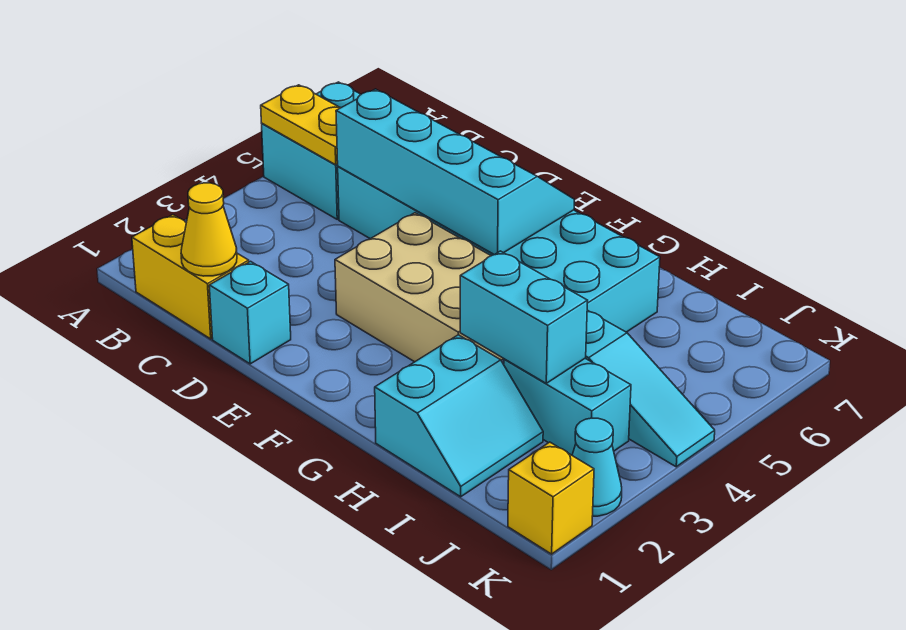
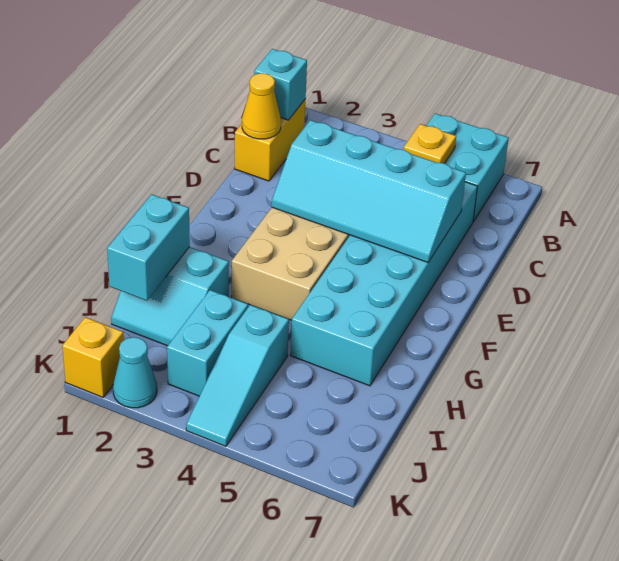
yellow 1x2 plate [261,85,341,165] -> yellow 1x1 plate [404,124,456,163]
cyan 2x4 slope [336,89,574,255] -> cyan 2x4 slope turned to [272,120,466,262]
cyan 1x1 brick [209,261,291,364] -> cyan 1x1 brick moved to [254,49,307,120]
cyan 1x2 brick [460,251,588,383] -> cyan 1x2 brick moved to [107,194,190,301]

